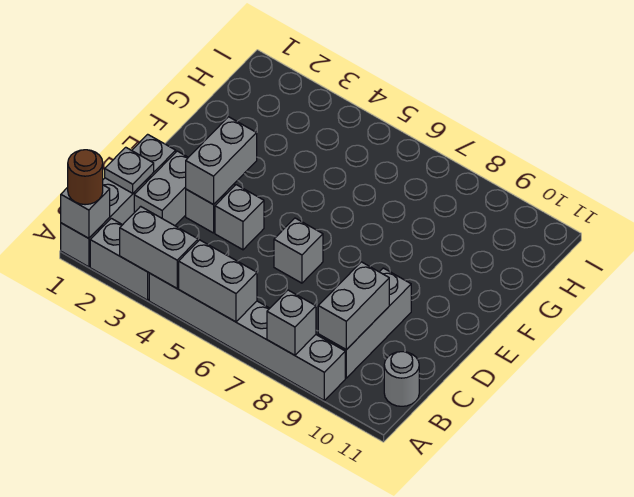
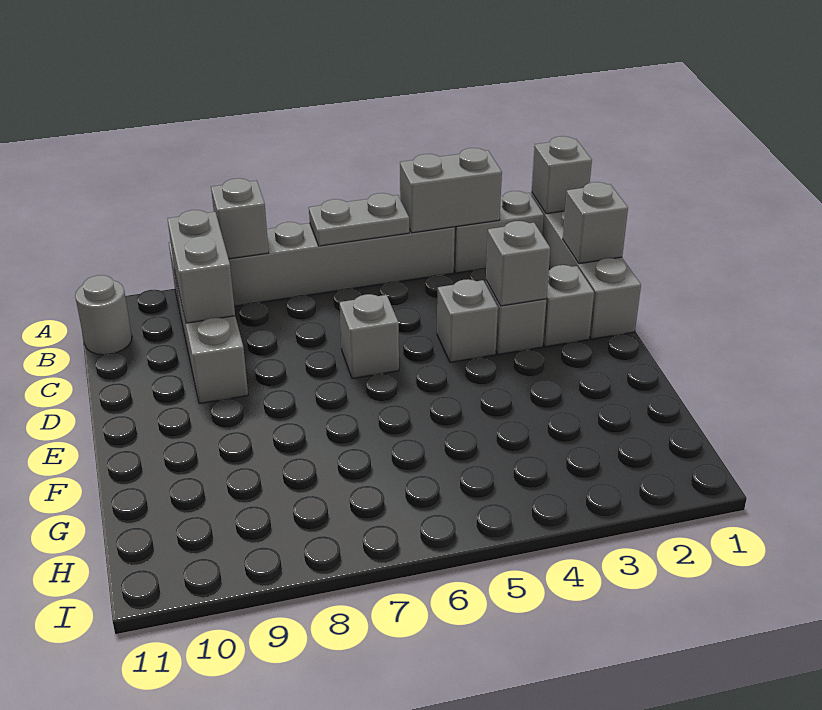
brown 1x1 round brick [68,150,103,205] -> none
grey 1x2 brick [179,240,257,322] -> grey 1x2 plate [309,193,409,246]
grey 1x1 plate [105,147,154,193] -> grey 1x1 brick [563,182,628,264]
grey 1x2 brick [134,151,188,226] -> grey 1x1 brick [543,265,594,347]
grey 1x2 brick [186,117,257,205] -> grey 1x1 brick [486,221,550,306]

